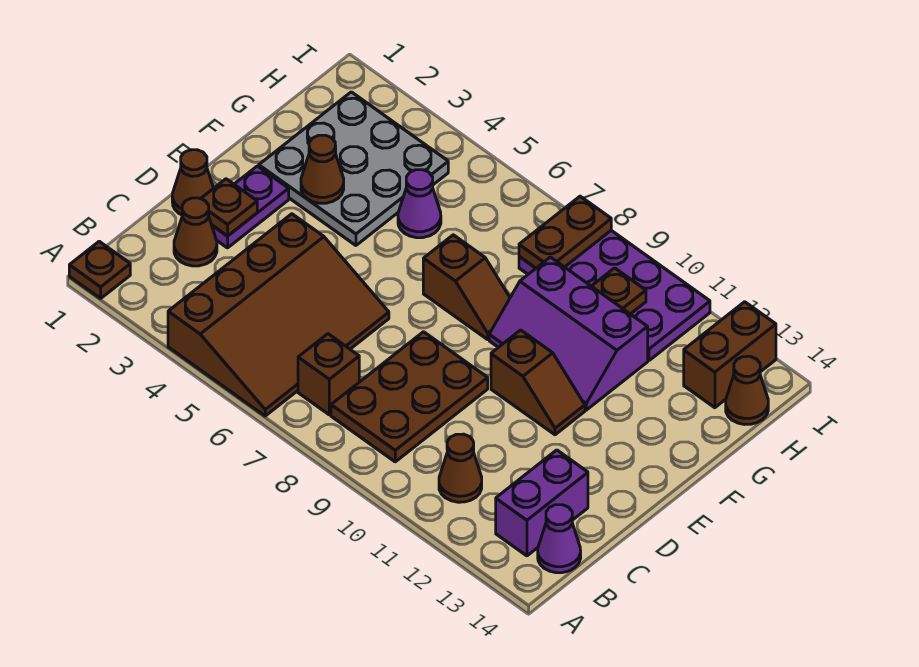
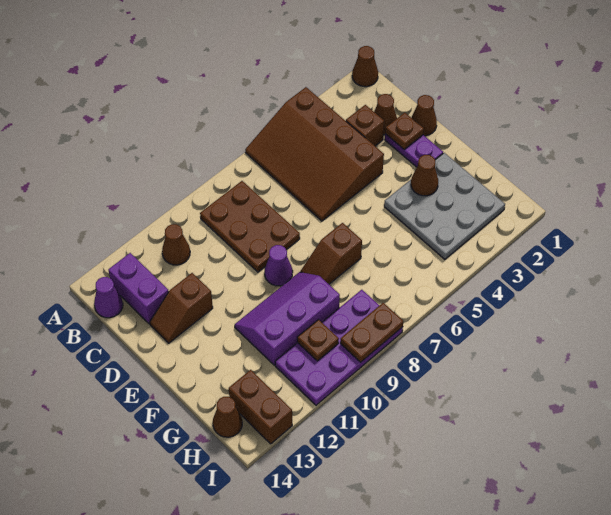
brown 1x1 plate [69,241,130,298] -> brown 1x1 cone [352,46,378,87]
brown 1x1 brick [298,334,359,415] -> brown 1x1 brick moved to [346,105,384,146]
brown 1x2 slope [491,330,585,435] -> brown 1x2 slope moved to [150,273,213,343]
purple 1x1 cone [398,170,441,238] -> purple 1x1 cone moved to [265,245,293,286]
brown 1x2 plate [519,196,611,268] -> brown 1x2 plate turned to [340,303,403,362]

